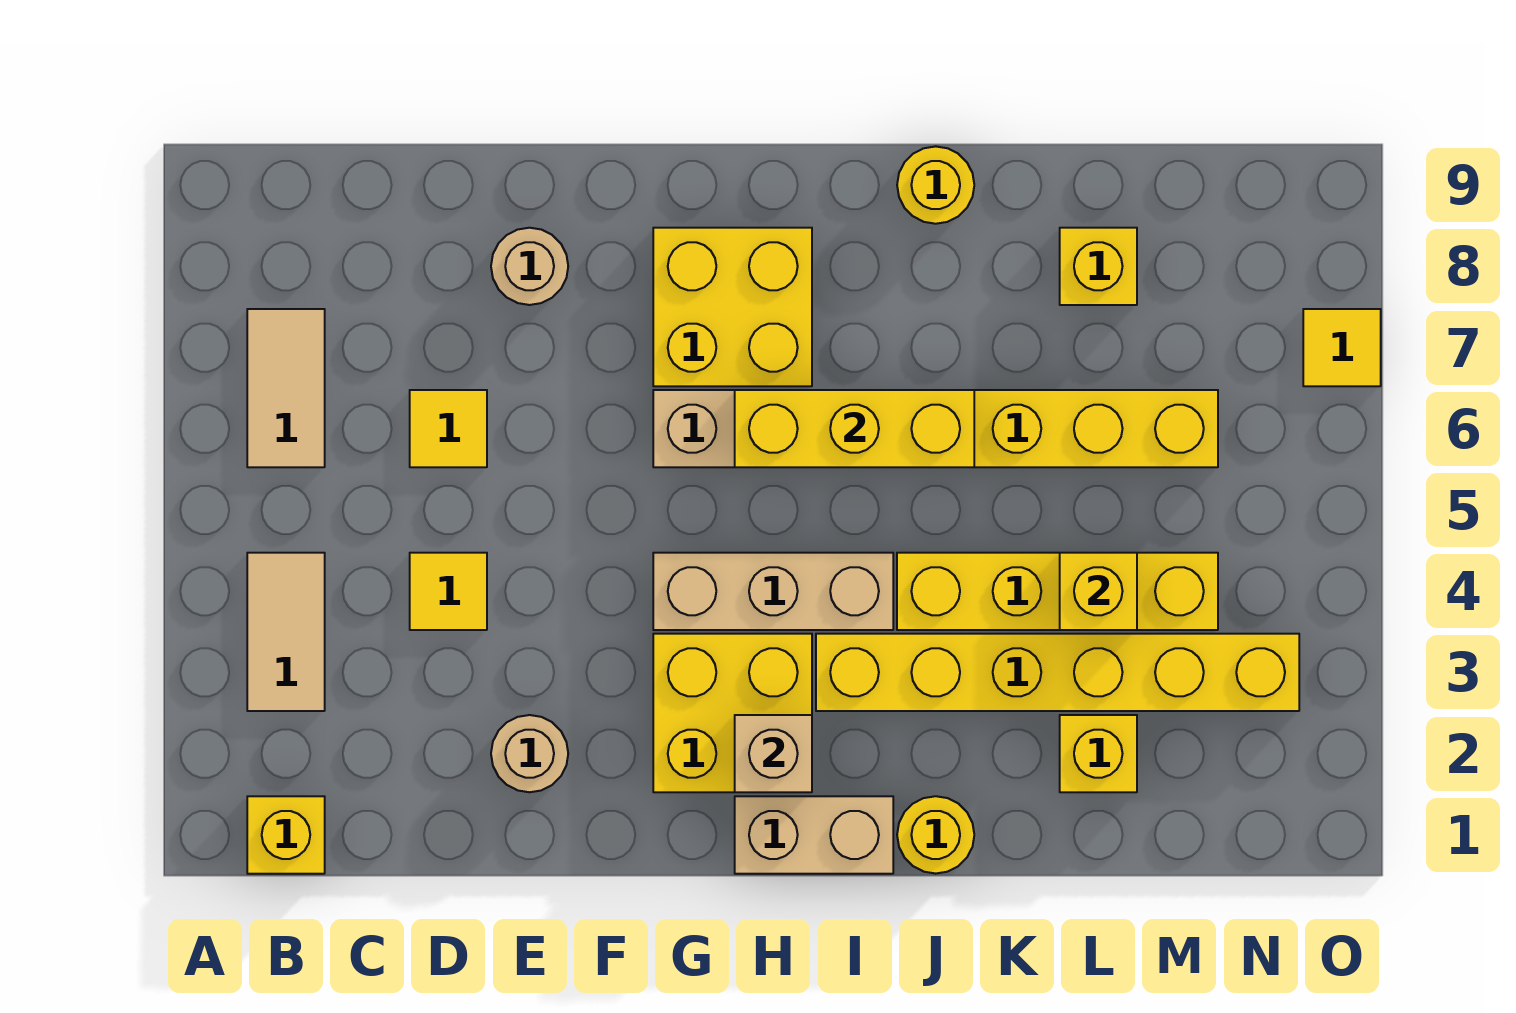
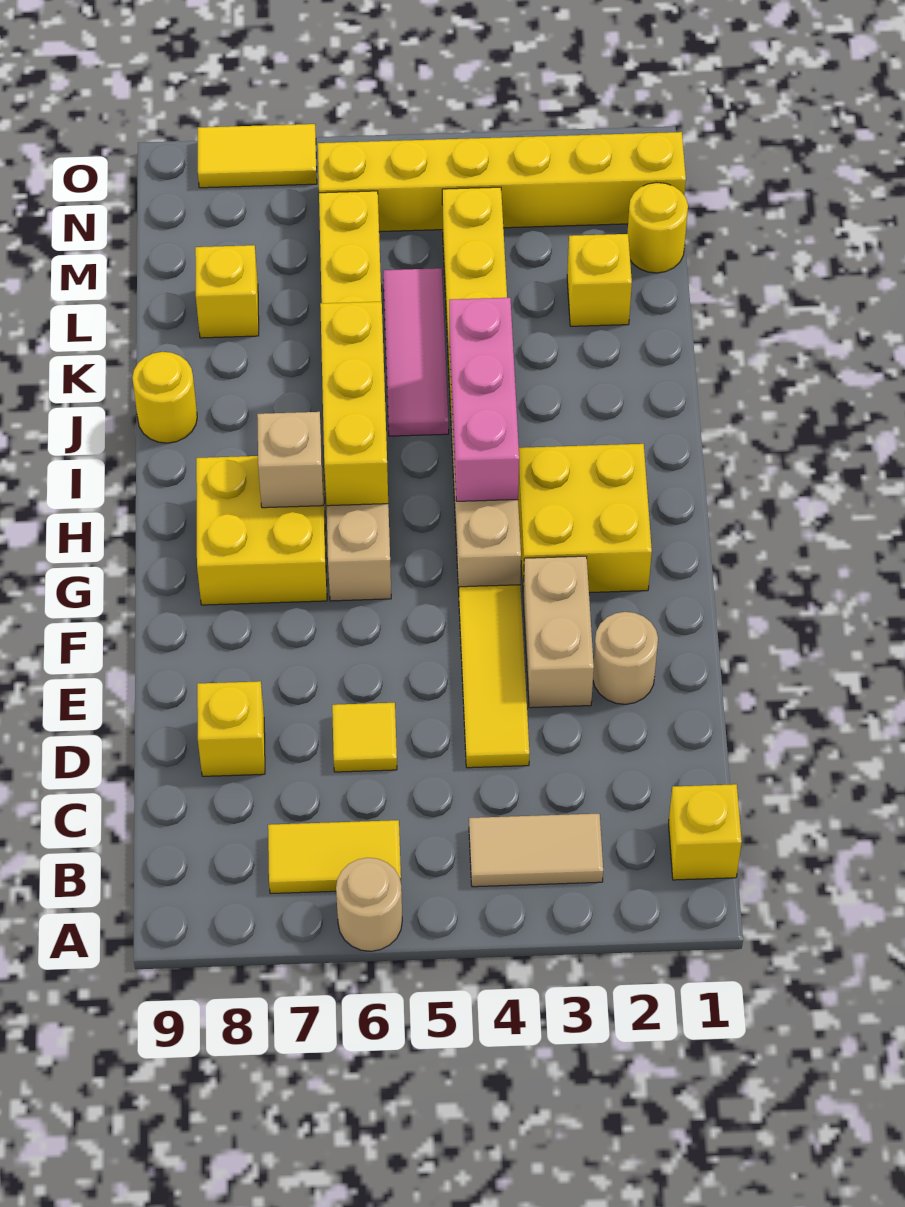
tan 1x2 tile [247,309,325,467] -> yellow 1x2 tile [268,820,401,894]
yellow 1x1 tile [410,553,487,630] -> yellow 1x3 tile [459,585,529,768]
tan 1x1 round brick [491,228,568,305] -> tan 1x1 round brick moved to [336,858,402,951]
tan 1x2 brick [735,796,893,874] -> tan 1x2 brick moved to [523,556,594,708]
tan 1x1 brick [735,715,812,792] -> tan 1x1 brick moved to [257,412,323,508]
none -> pink 1x3 brick [449,298,519,501]
yellow 1x6 brick [816,634,1299,711] -> yellow 1x6 brick turned to [318,132,686,232]
yellow 1x1 round brick [897,796,974,874] -> yellow 1x1 round brick moved to [627,183,688,273]
none -> pink 1x3 tile [383,268,449,436]
yellow 1x1 brick [1060,553,1137,630] -> yellow 1x1 brick moved to [197,681,265,776]
yellow 1x1 tile [1303,309,1381,386] -> yellow 1x2 tile [198,124,317,188]

